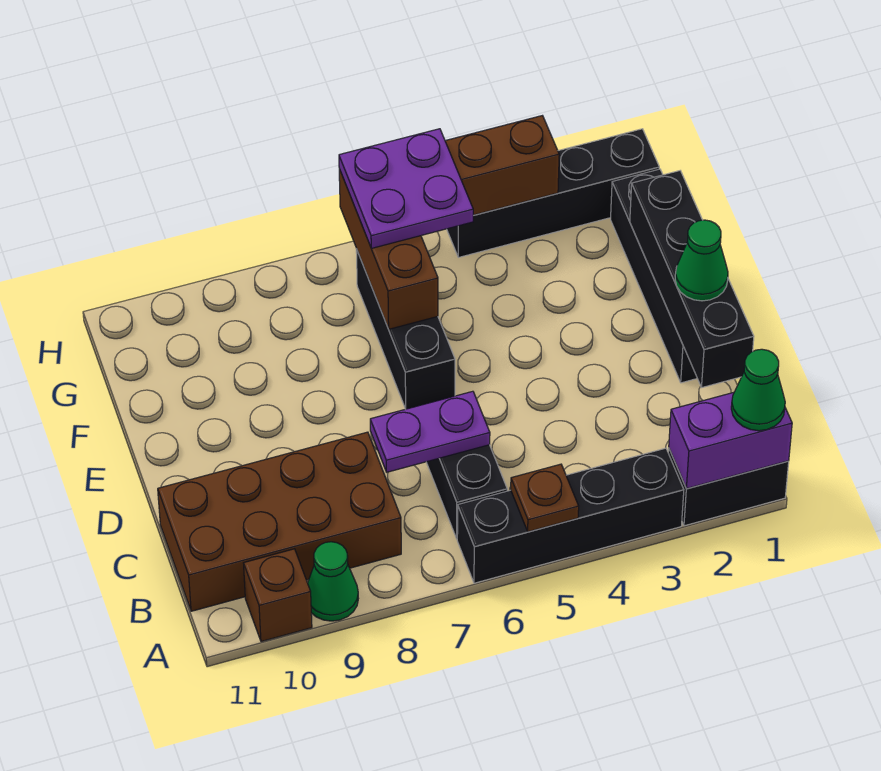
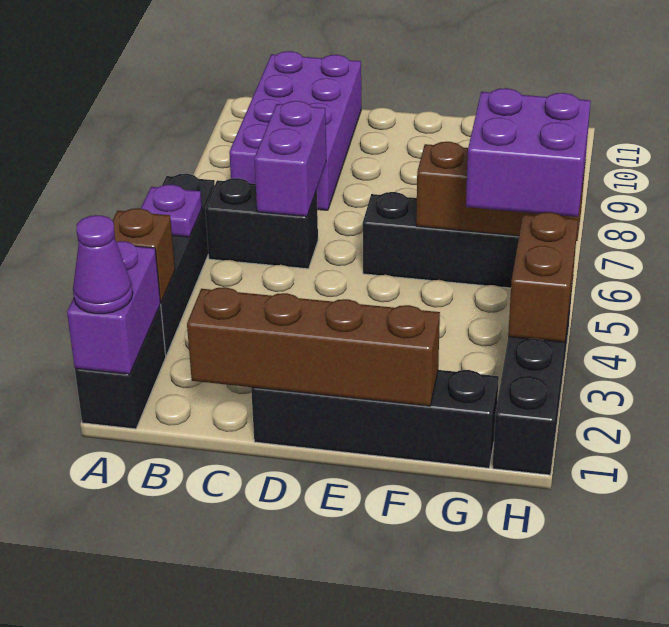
green 1x1 cone [731,349,785,431] -> purple 1x1 cone [73,215,133,314]
brown 1x1 plate [511,464,579,532] -> purple 1x1 plate [141,185,202,237]
green 1x1 cone [308,542,358,621] -> none
brown 1x1 brick [244,549,312,642] -> brown 1x1 brick moved to [112,208,175,302]
brown 2x4 brick [158,432,401,611] -> purple 2x4 brick [229,51,361,210]
black 1x4 brick [630,171,754,387] -> brown 1x4 brick [187,287,440,406]
purple 1x2 plate [370,391,490,472] -> purple 1x2 brick [254,101,326,216]
green 1x1 cone [675,220,728,301] -> none
purple 2x2 plate [339,129,473,248] -> purple 2x2 brick [466,88,591,217]

